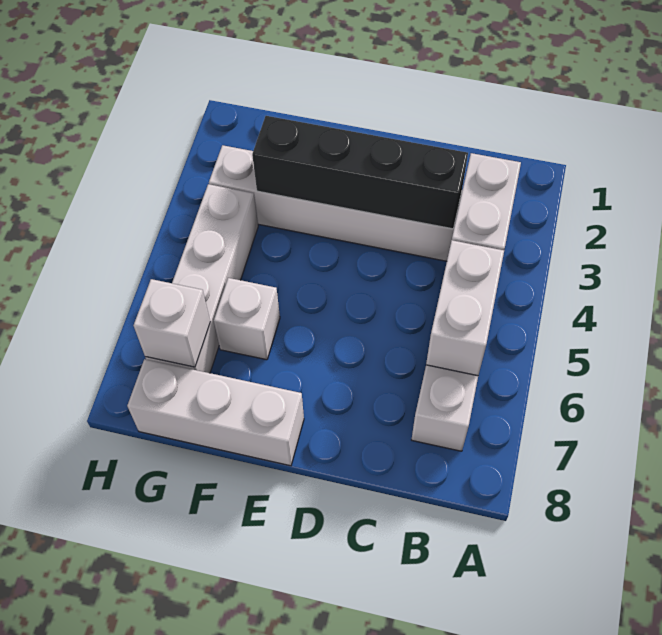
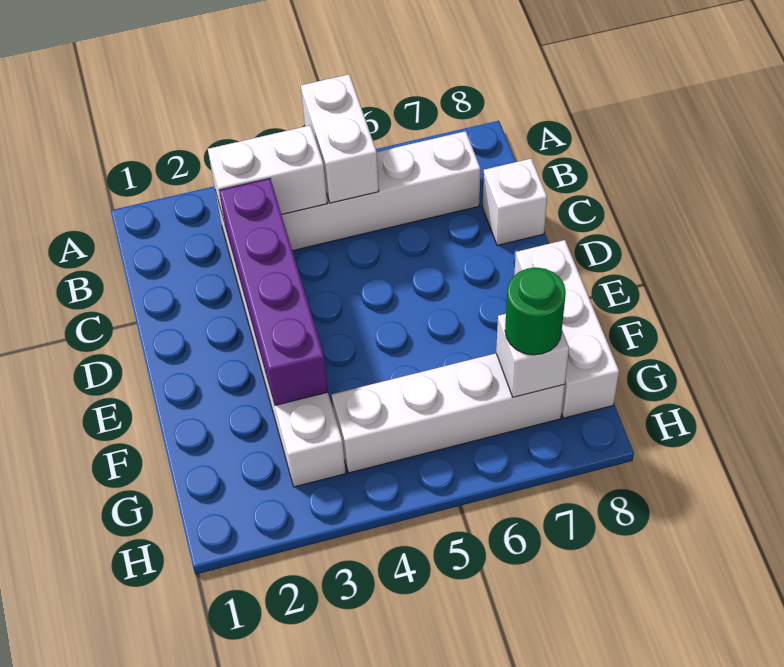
white 1x2 brick [426,240,504,376] -> white 1x2 brick turned to [301,74,379,203]
black 1x4 brick [252,116,468,229] -> purple 1x4 brick [219,179,328,405]
white 1x1 brick [214,278,280,360] -> white 1x1 brick moved to [483,159,547,245]
none -> green 1x1 round brick [505,267,566,355]

